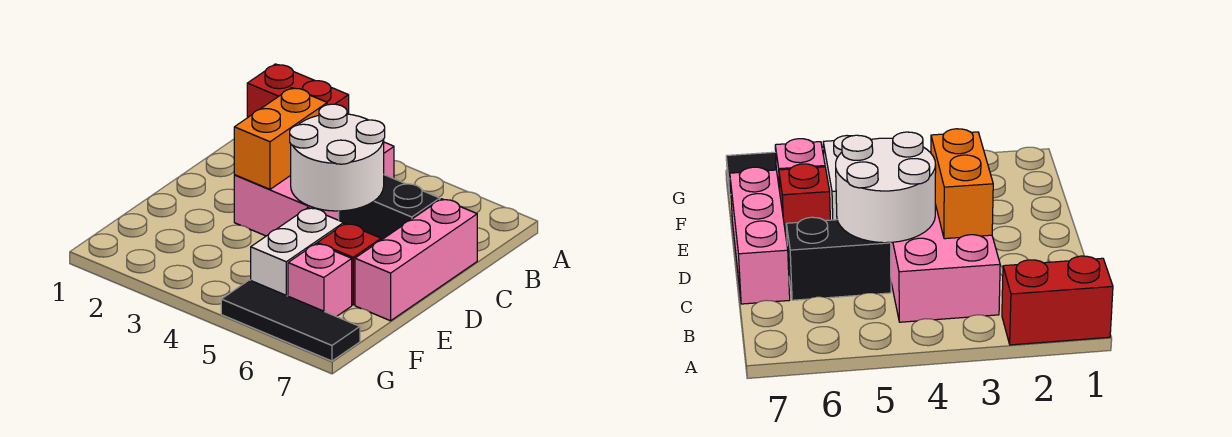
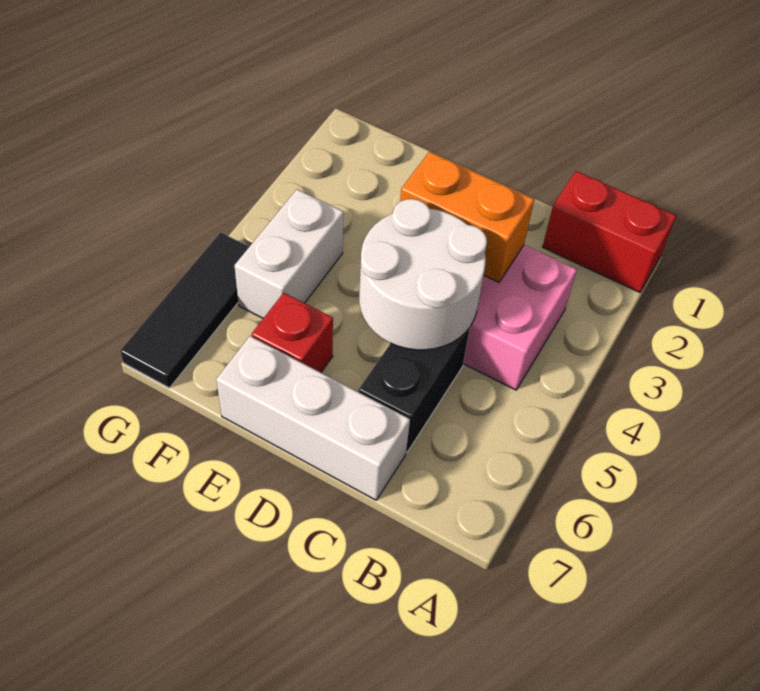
red 1x2 brick [247,64,349,118] -> red 1x2 brick turned to [543,171,676,292]
pink 1x3 brick [355,199,477,321] -> white 1x3 brick [216,336,410,500]
white 1x2 brick [251,208,344,296] -> white 1x2 brick turned to [234,189,343,318]
pink 1x1 brick [288,244,352,317] -> none

